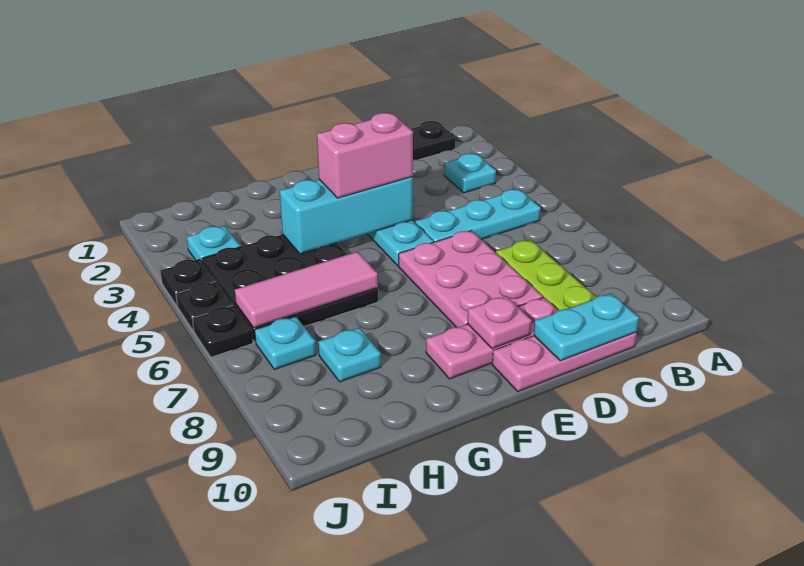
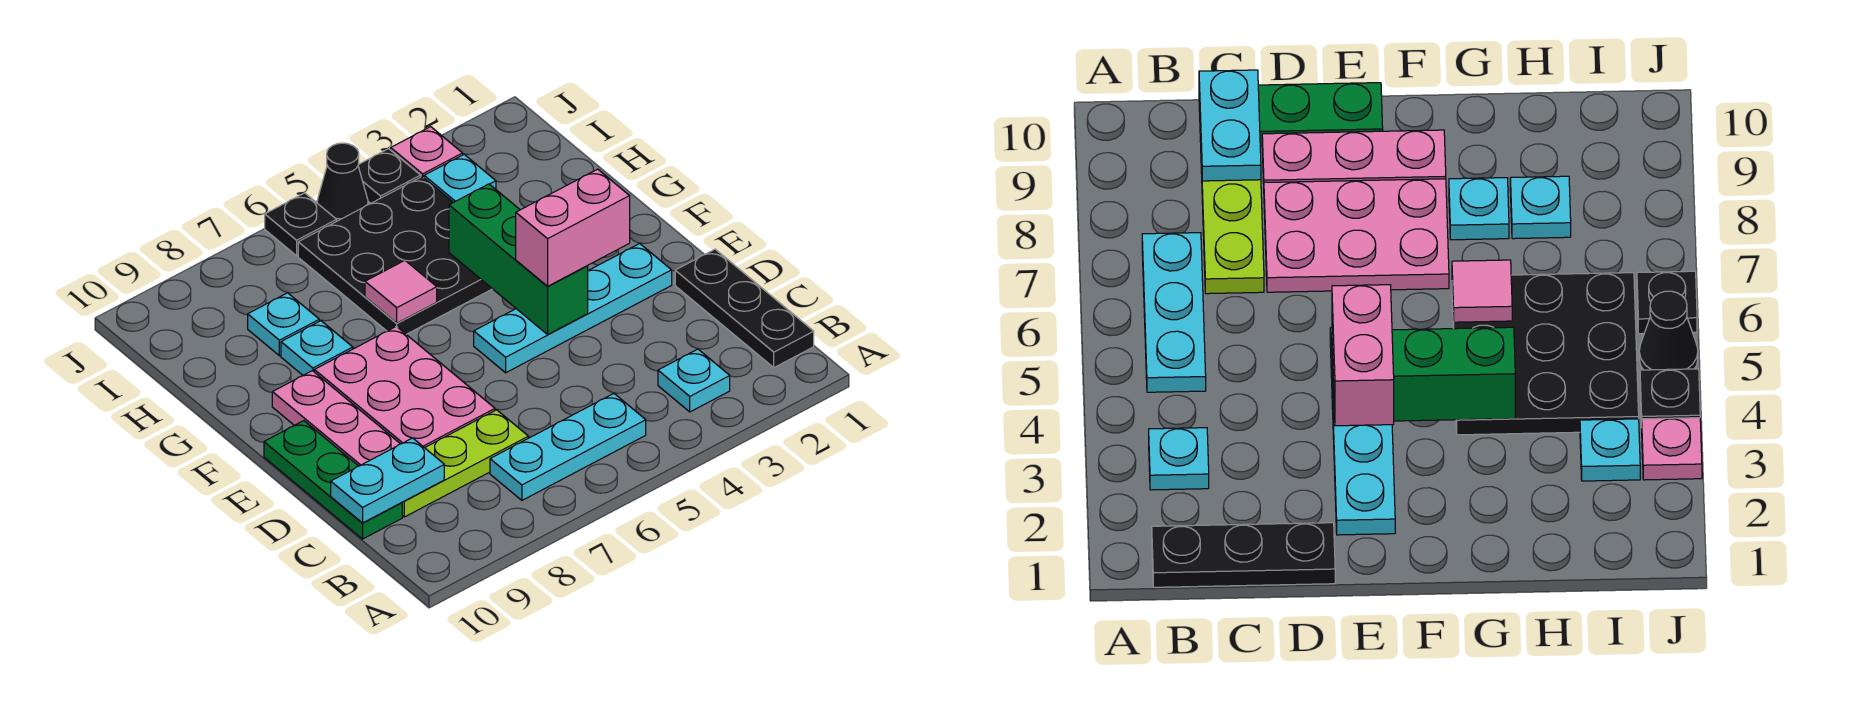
cyan 1x3 plate [415,189,541,242] -> cyan 1x3 plate turned to [490,394,646,500]
pink 1x3 plate [492,332,637,391] -> green 1x3 plate [264,421,402,539]
cyan 1x2 plate [534,293,639,361] -> cyan 1x2 plate turned to [331,438,444,523]
pink 2x3 plate [399,231,543,327] -> pink 2x3 plate turned to [314,326,495,448]
cyan 1x3 brick [280,177,413,254] -> green 1x3 brick [449,184,588,334]
pink 1x2 brick [317,113,413,198] -> pink 1x2 brick turned to [516,169,630,286]
pink 1x1 plate [467,296,532,348] -> pink 1x1 plate moved to [391,127,463,178]
pink 1x3 tile [235,252,378,328] -> pink 1x1 tile [365,260,437,323]
cyan 1x1 plate [255,316,316,369] -> cyan 1x1 plate moved to [281,321,353,375]
black 1x1 plate [176,281,233,331] -> black 1x1 cone [317,143,368,221]

